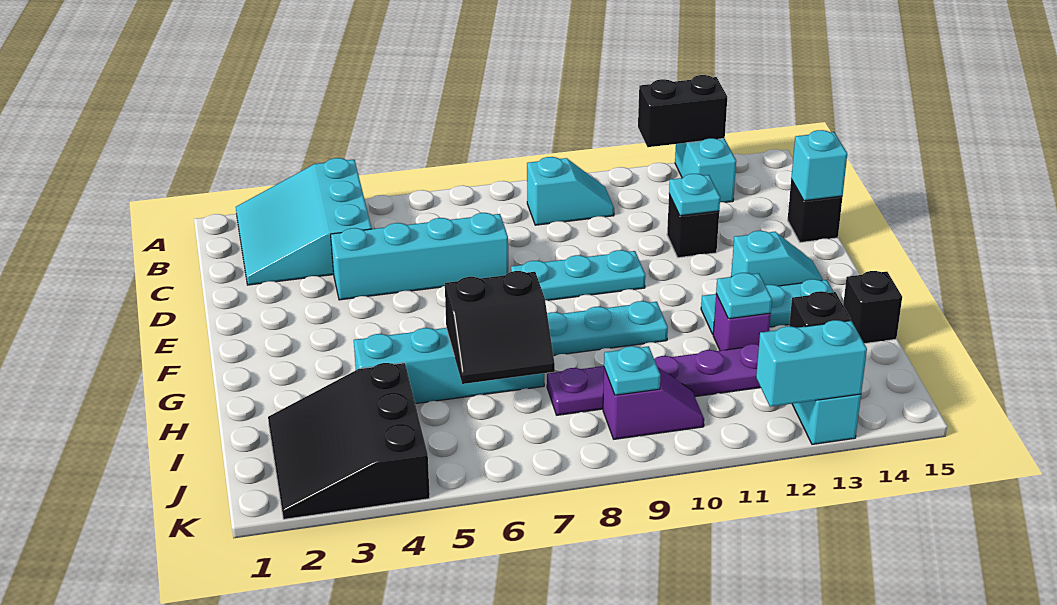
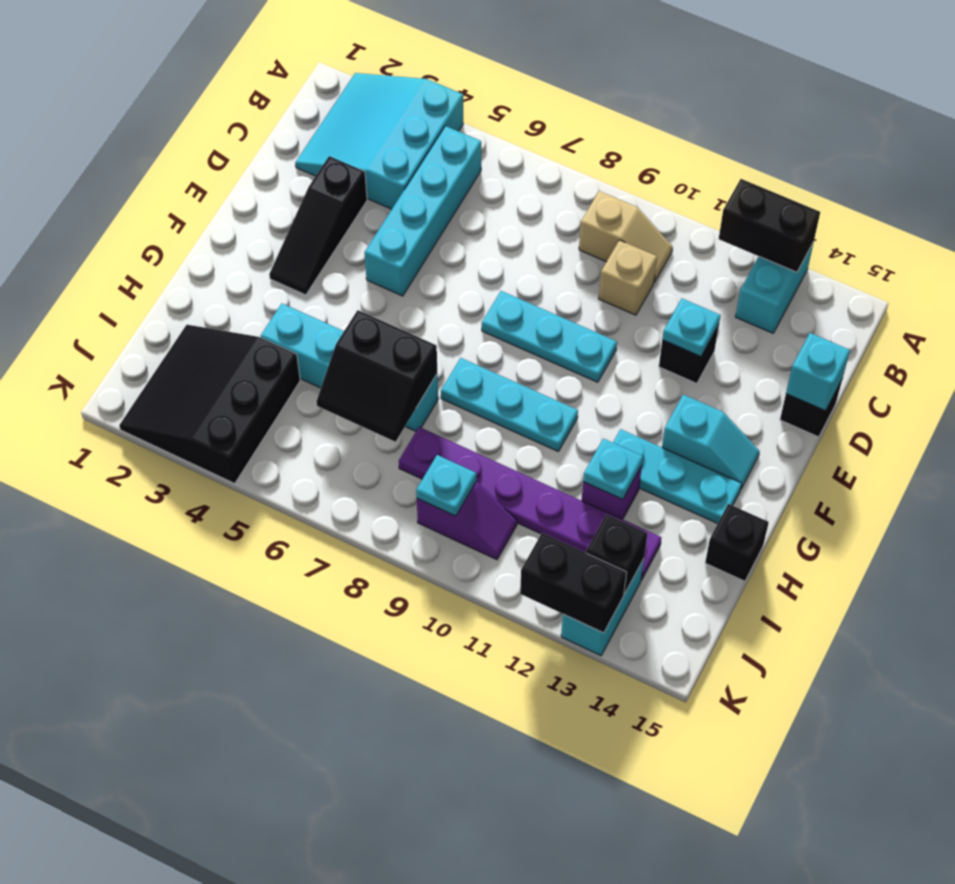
cyan 1x2 slope [527,157,614,225] -> tan 1x2 slope [579,191,673,282]
none -> tan 1x1 brick [599,240,657,315]
none -> black 1x3 slope [269,156,367,295]
cyan 1x4 brick [331,213,509,300] -> cyan 1x4 brick turned to [364,126,481,296]
cyan 1x2 brick [756,320,867,407] -> black 1x2 brick [520,533,627,633]

